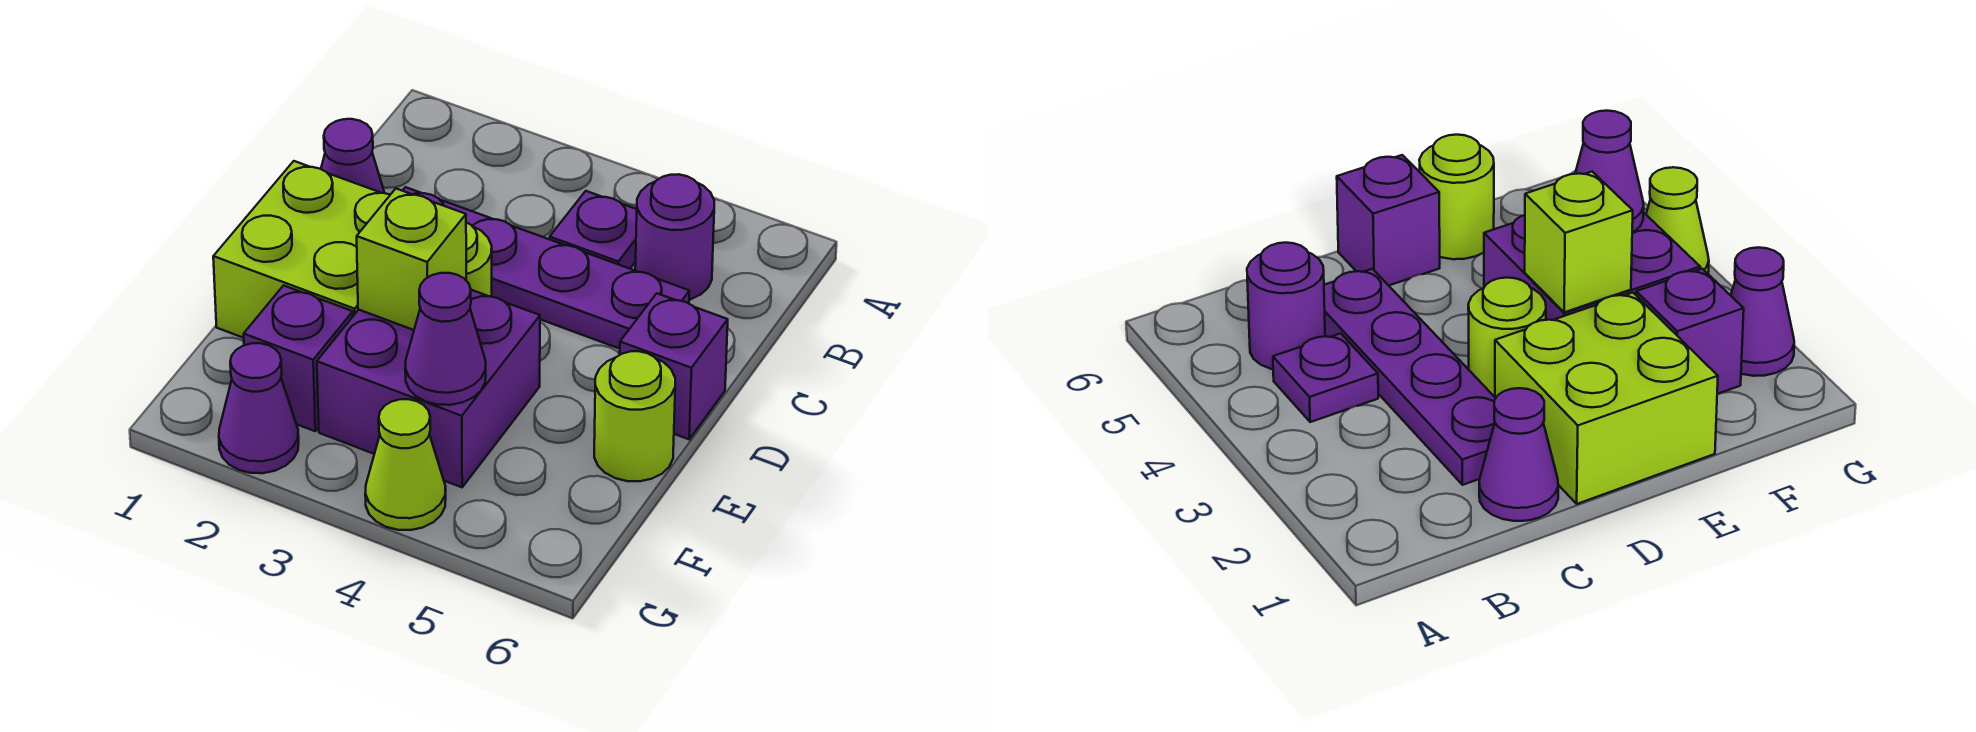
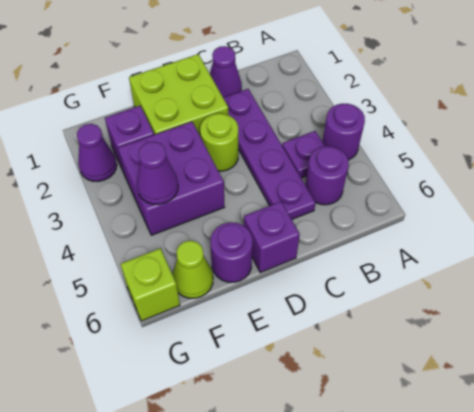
none -> purple 1x1 round brick [322,104,365,160]
lime 1x1 brick [357,189,466,330] -> lime 1x1 brick moved to [121,248,180,321]
lime 1x1 round brick [594,351,675,481] -> purple 1x1 round brick [210,222,253,282]
lime 1x1 cone [365,399,446,530] -> lime 1x1 cone moved to [173,241,213,298]

